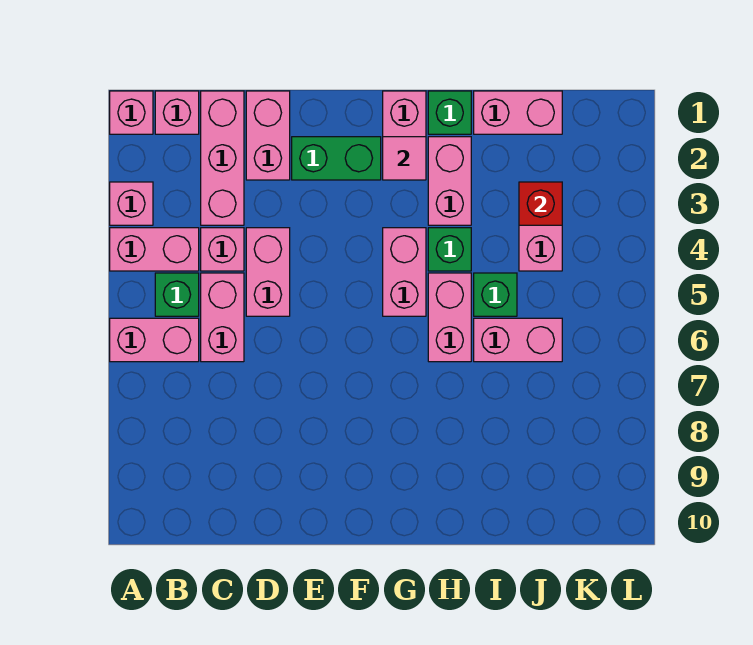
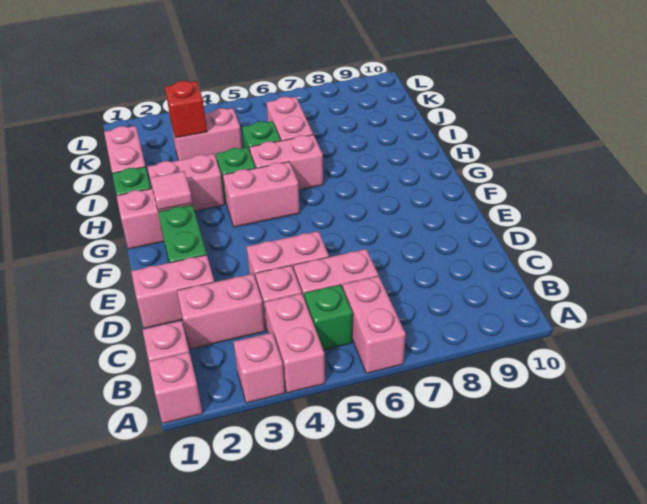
pink 1x3 brick [201,91,244,225] -> pink 1x2 brick [177,274,265,349]

